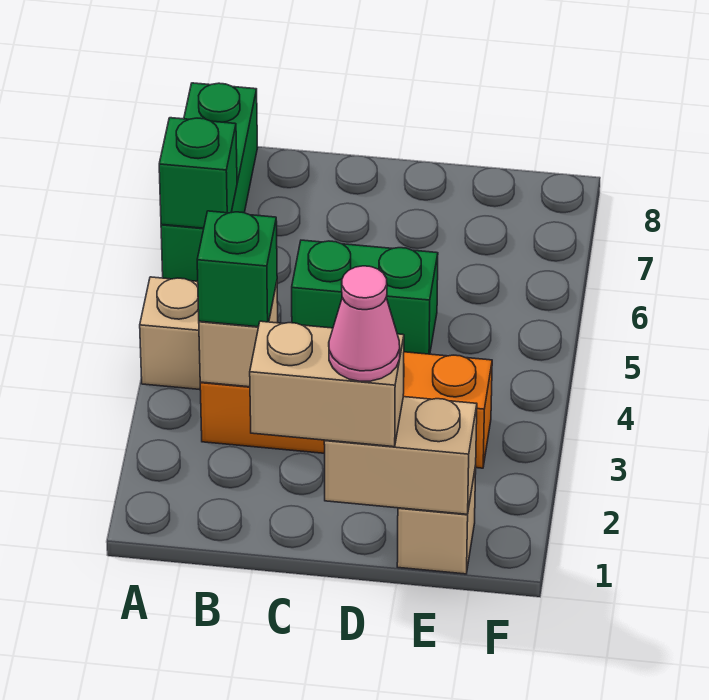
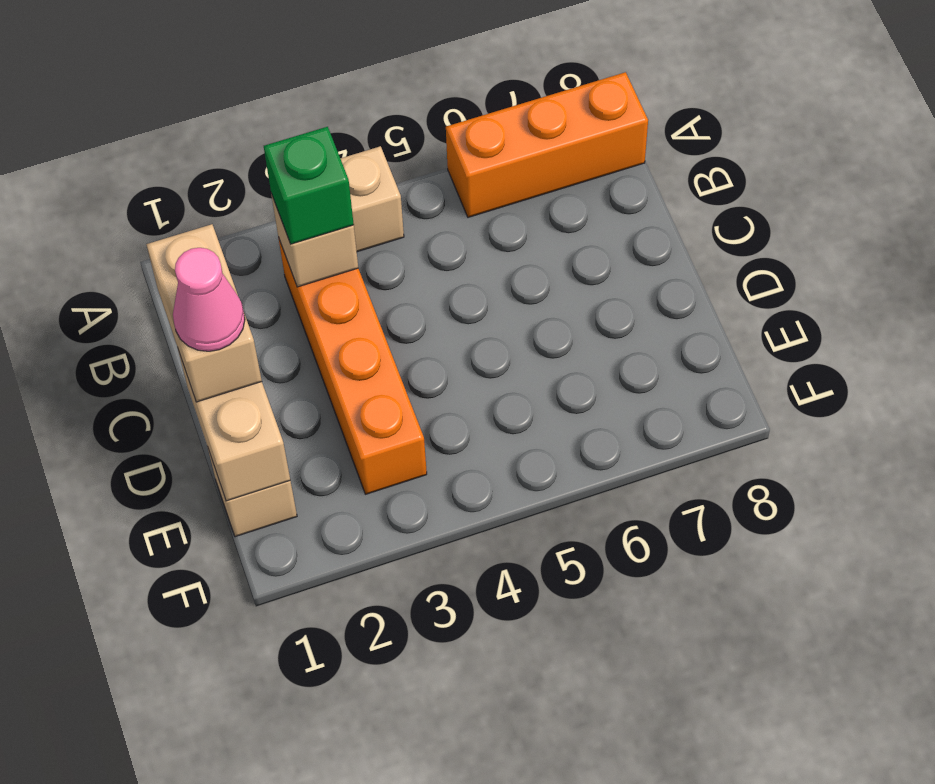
green 1x3 brick [161,83,258,281] -> orange 1x3 brick [446,72,648,217]
green 1x1 brick [159,118,237,228] -> none
green 1x2 brick [292,240,438,354] -> none

